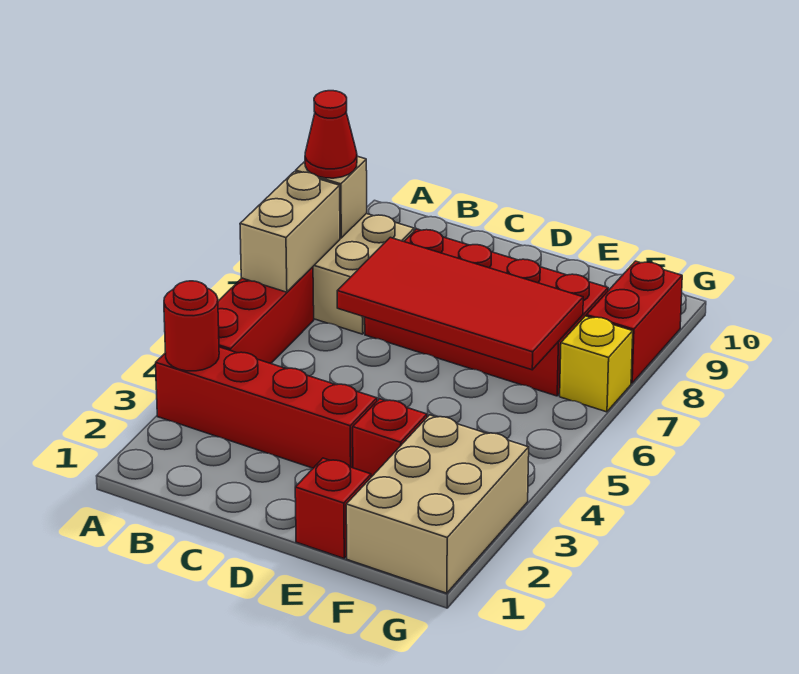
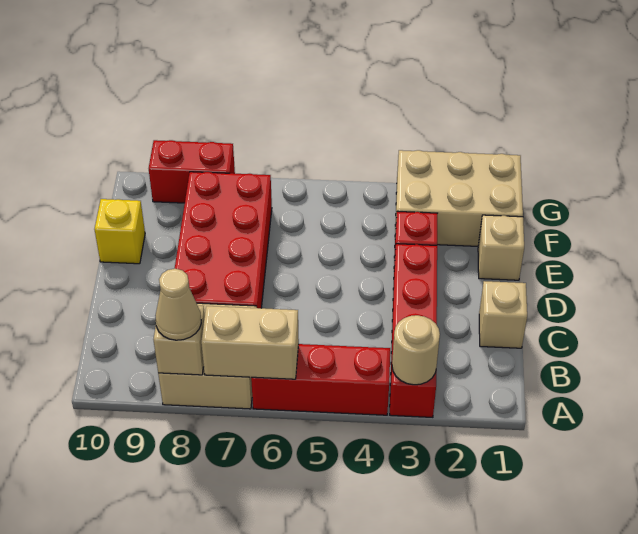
red 1x1 round brick [164,281,219,371] -> tan 1x1 round brick [392,315,440,385]
red 1x1 cone [305,91,357,178] -> tan 1x1 cone [155,269,201,340]
none -> tan 1x1 brick [479,281,527,348]
red 2x4 tile [337,237,583,370] -> none
red 1x1 brick [295,458,371,558] -> tan 1x1 brick [478,215,524,280]
yellow 1x1 brick [560,316,633,412] -> yellow 1x1 brick moved to [95,199,145,264]

